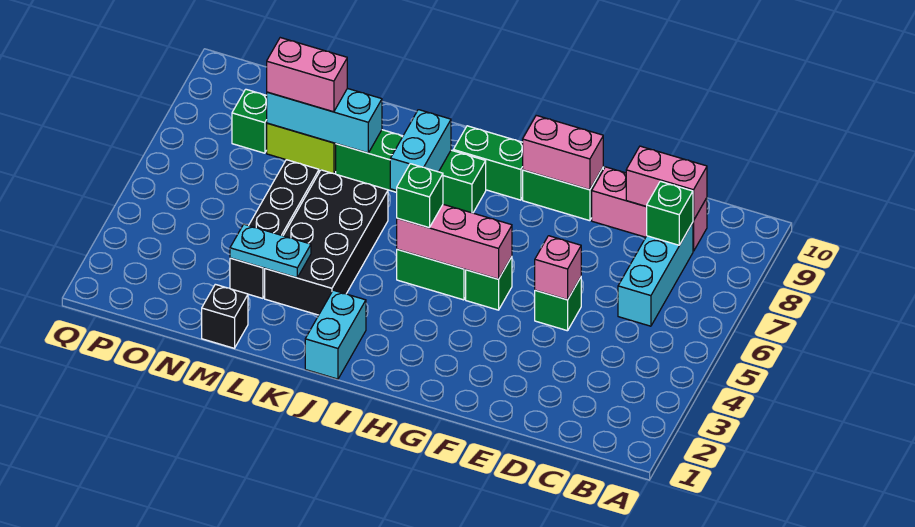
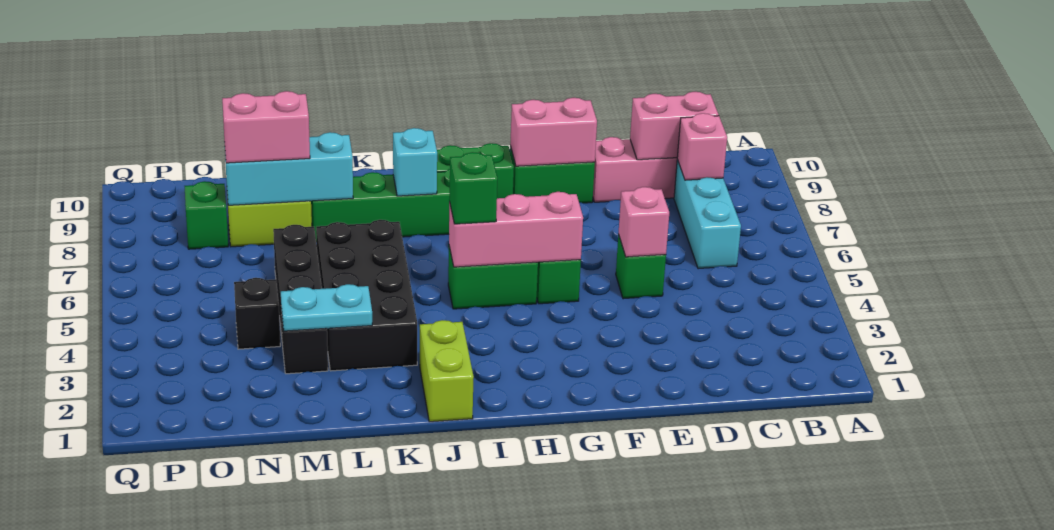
green 1x1 brick [647,181,693,245] -> pink 1x1 brick [677,113,727,180]
cyan 1x2 brick [305,290,366,379] -> lime 1x2 brick [420,320,474,422]
cyan 1x2 brick [390,110,451,191] -> cyan 1x1 brick [393,128,437,196]
black 1x1 brick [202,284,248,348] -> black 1x1 brick moved to [234,278,280,349]

